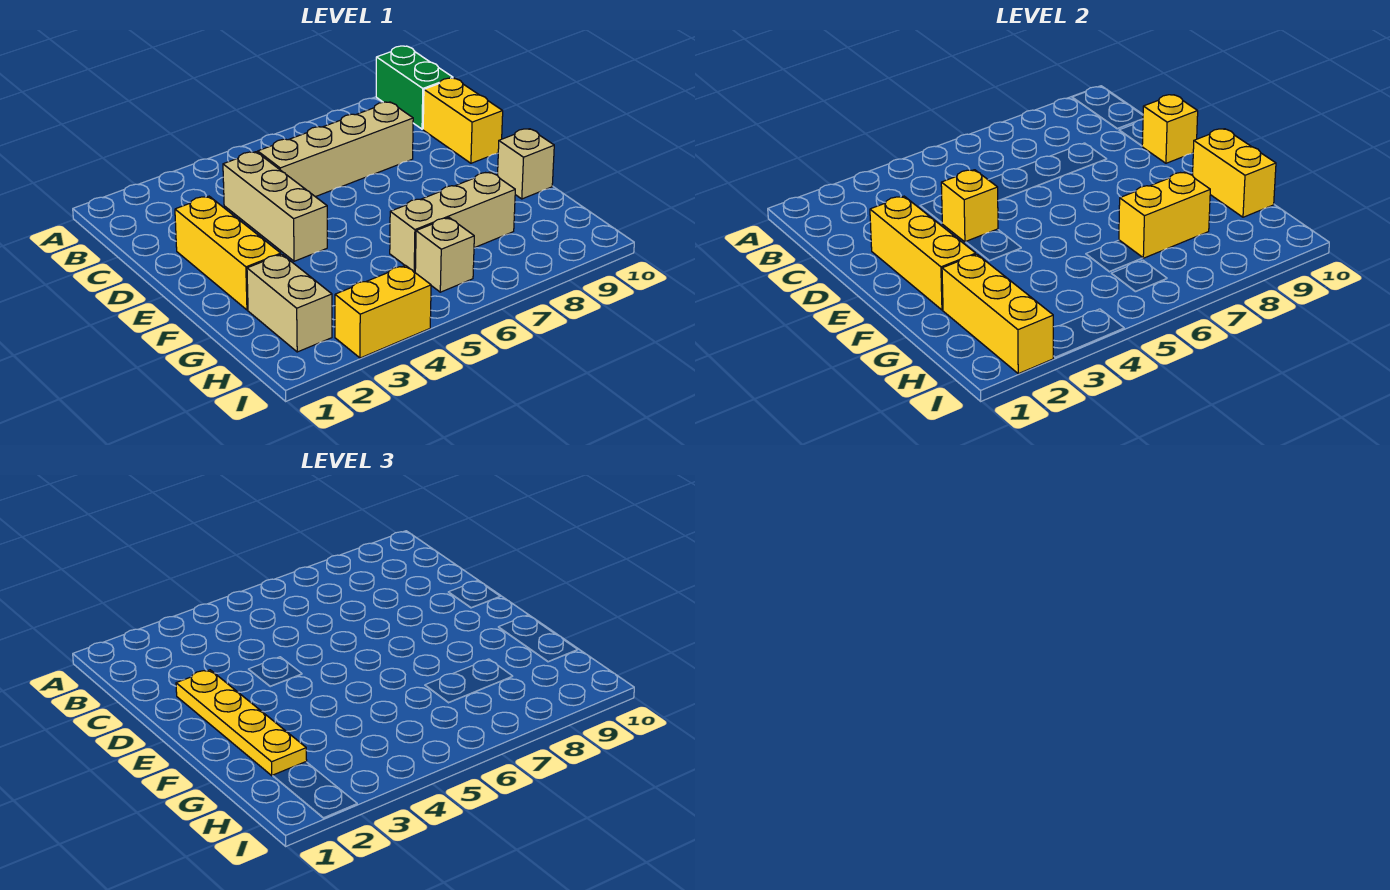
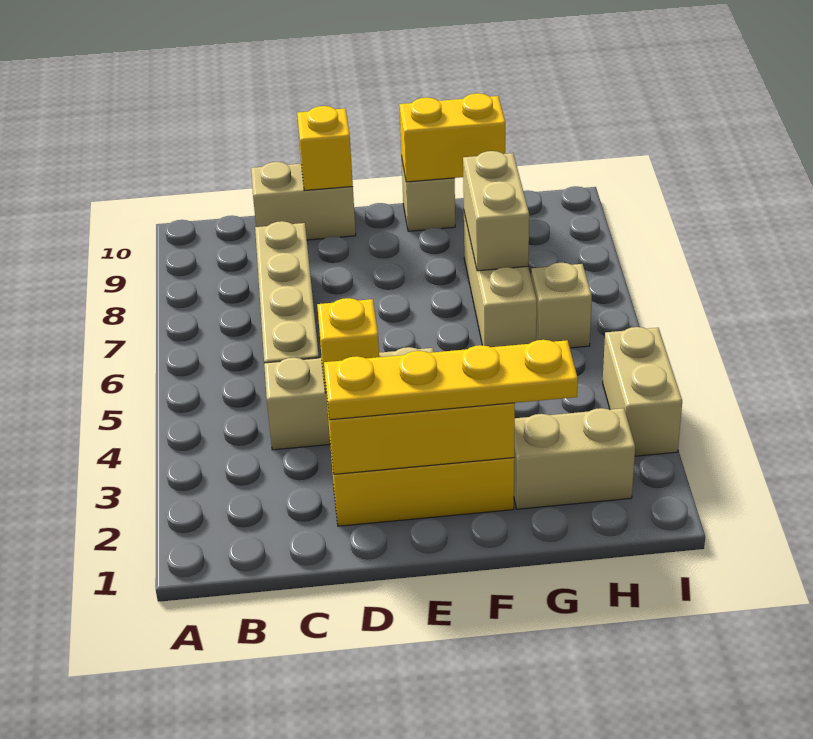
green 1x2 brick [376,46,453,129] -> none
yellow 1x2 brick [423,78,503,163] -> tan 1x2 brick [251,162,356,240]
yellow 1x3 brick [942,254,1053,374] -> none
yellow 1x2 brick [1119,172,1210,258] -> tan 1x2 brick [463,151,529,271]
yellow 1x2 brick [335,266,431,358] -> tan 1x2 brick [603,327,682,456]

